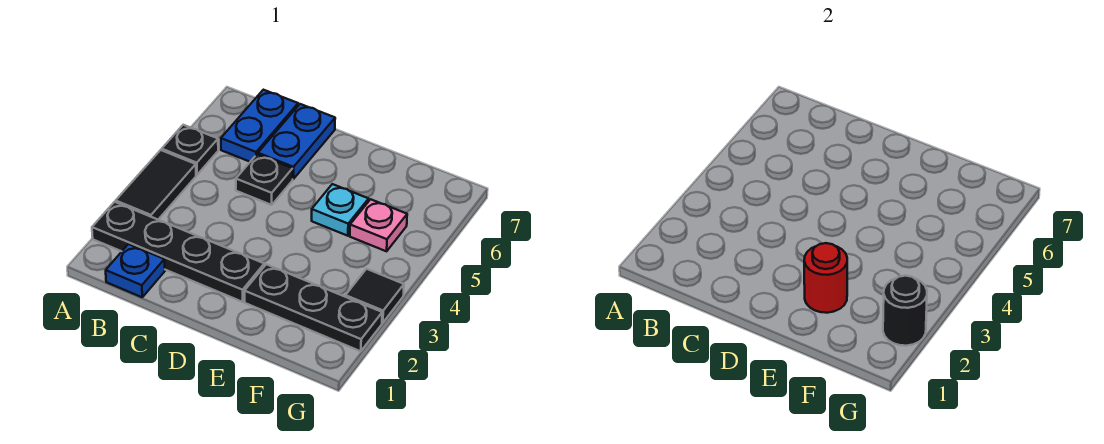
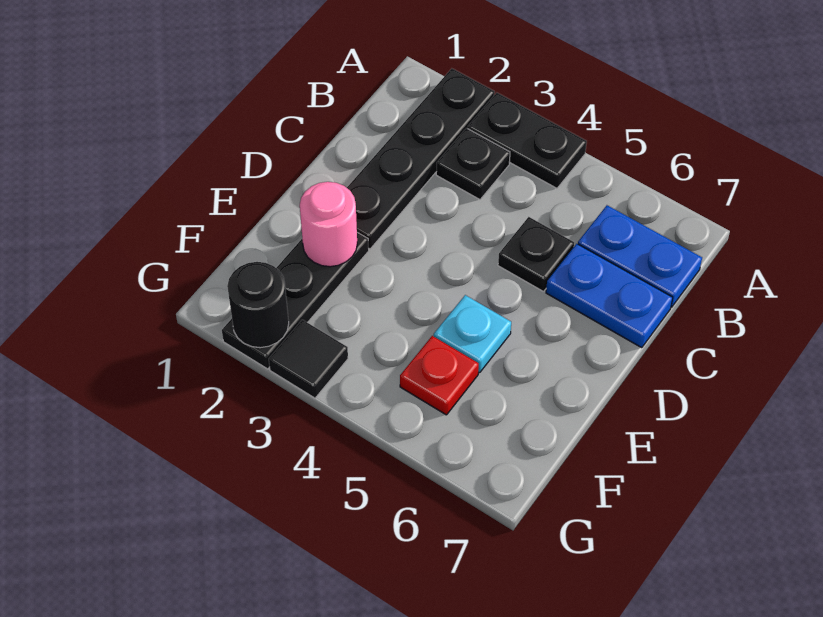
black 1x2 tile [116,150,196,219] -> black 1x2 plate [468,93,587,188]
black 1x1 plate [162,125,218,175] -> black 1x1 plate moved to [436,128,510,200]
blue 1x1 plate [106,244,165,297] -> none
red 1x1 round brick [804,243,847,313] -> pink 1x1 round brick [300,182,357,267]
pink 1x1 plate [350,199,407,251] -> red 1x1 plate [400,336,479,415]

